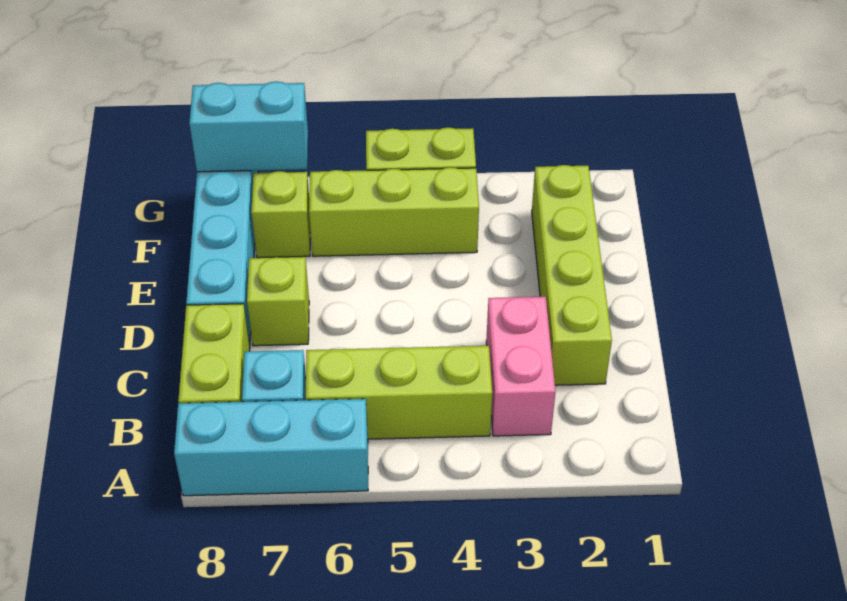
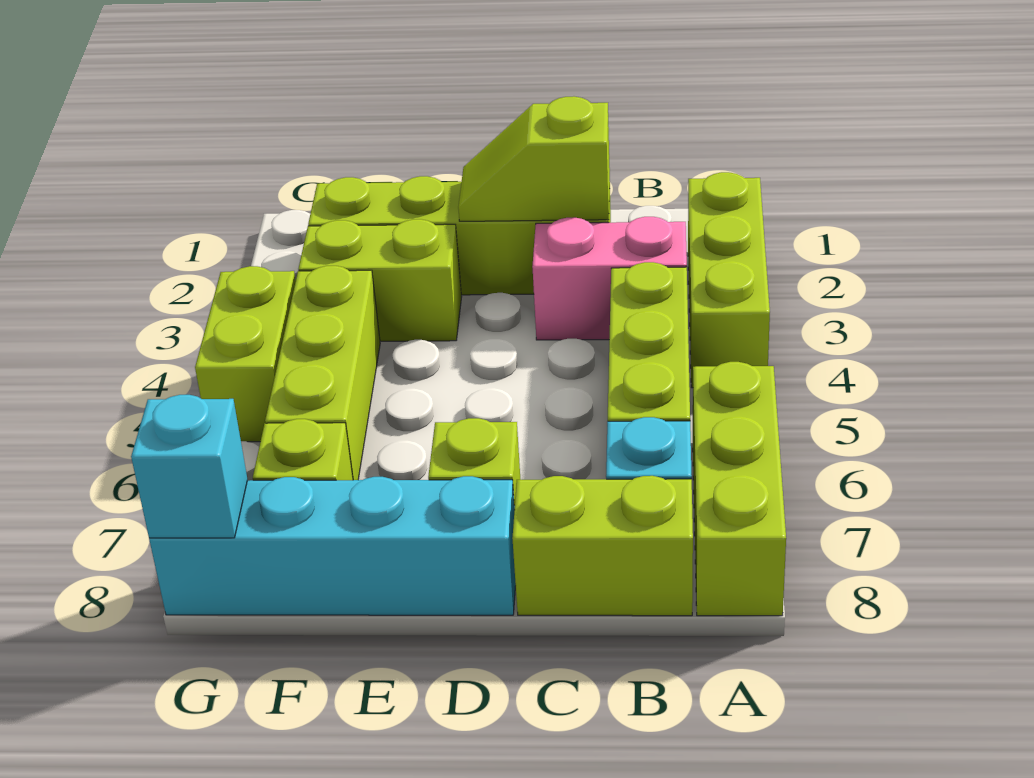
none -> lime 1x3 brick [688,172,770,388]
cyan 1x3 brick [174,399,368,496] -> lime 1x3 brick [693,362,786,616]
none -> lime 1x2 slope [458,96,610,221]
none -> lime 1x2 brick [298,219,461,341]
cyan 1x2 brick [189,82,308,172] -> cyan 1x1 brick [131,395,248,538]

